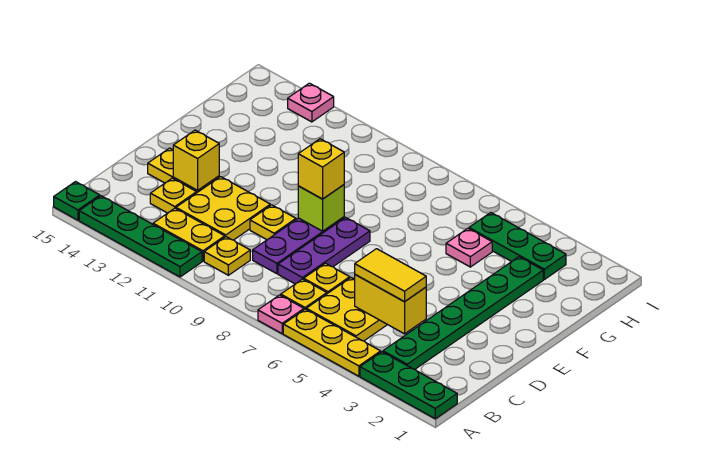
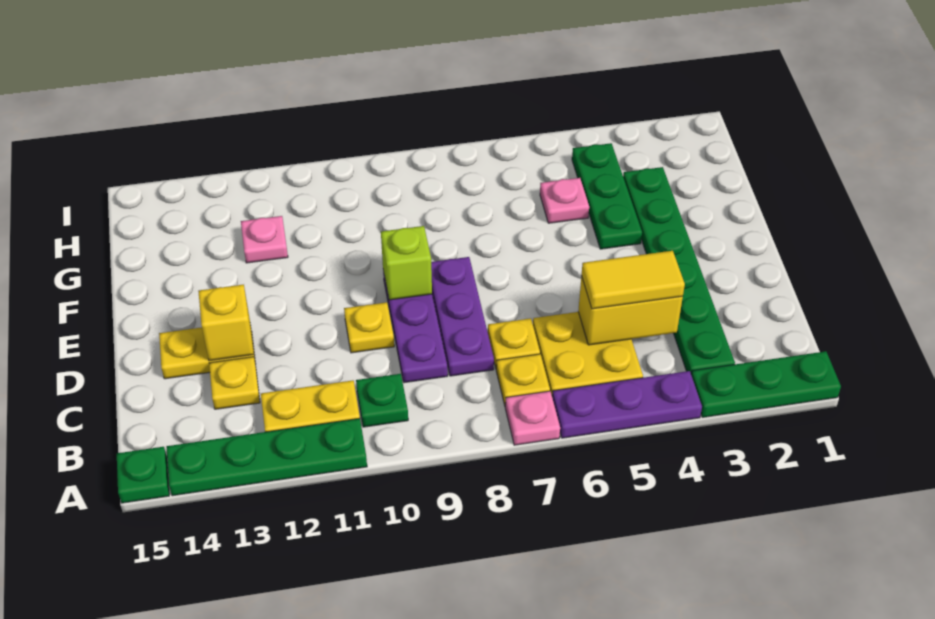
yellow 1x3 plate [283,309,381,376] -> purple 1x3 plate [552,371,702,438]
yellow 1x1 plate [204,237,250,275] -> green 1x1 plate [356,374,408,427]
yellow 2x2 plate [176,177,270,240] -> none
yellow 1x1 brick [298,139,344,199] -> none
green 1x3 plate [469,213,566,279] -> green 1x3 plate turned to [572,143,642,249]
pink 1x1 plate [288,83,334,122] -> pink 1x1 plate moved to [241,216,288,263]

